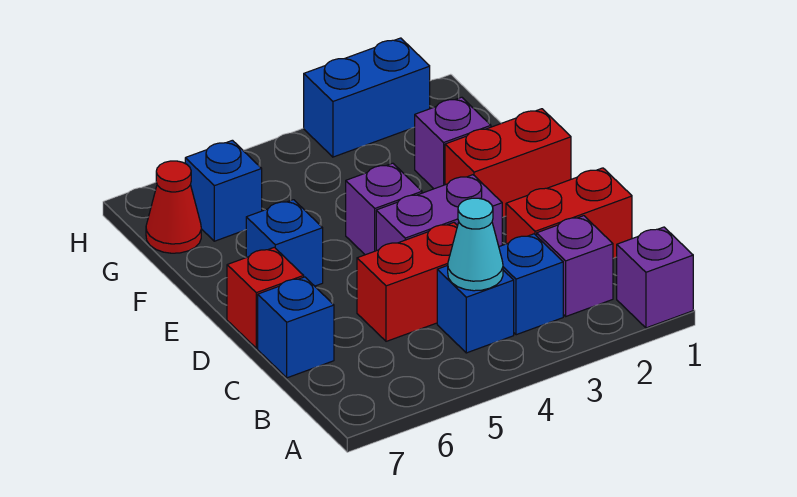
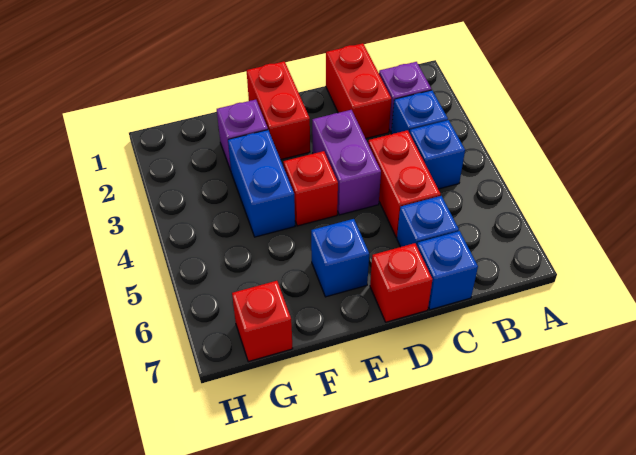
purple 1x1 brick [617,227,693,328] -> none
cyan 1x1 cone [448,198,503,291] -> none
purple 1x1 brick [346,163,422,255] -> red 1x1 brick [283,151,338,226]
blue 1x1 brick [185,140,262,241] -> blue 1x1 brick moved to [397,196,459,247]
red 1x1 cone [146,161,201,253] -> red 1x1 brick [232,281,293,362]
blue 1x2 brick [304,38,430,157] -> blue 1x2 brick moved to [228,130,295,237]

